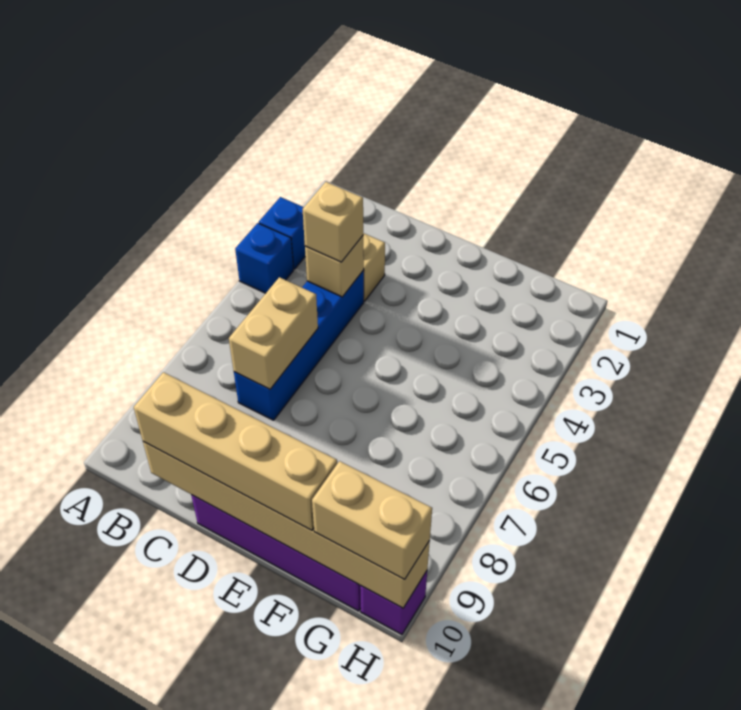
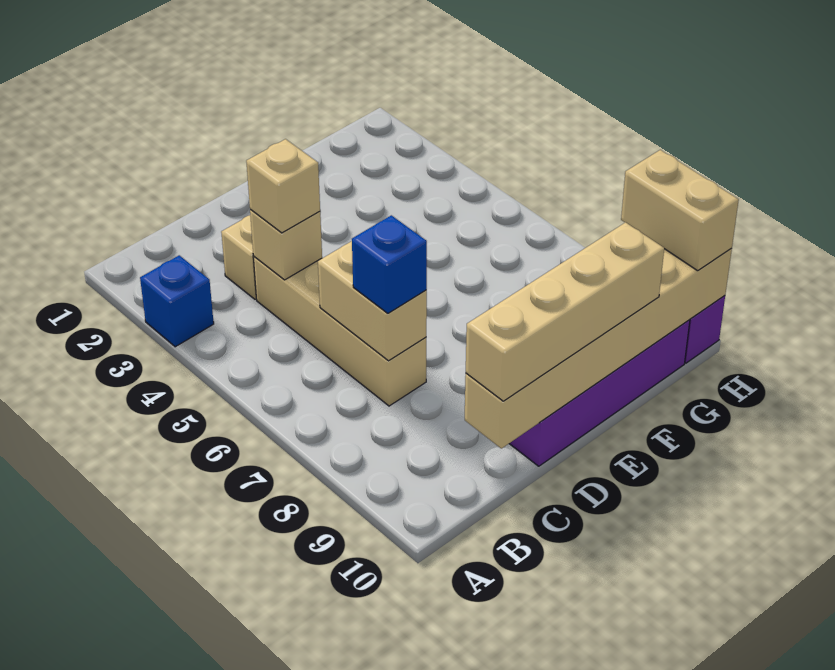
blue 1x1 brick [235,223,294,293] -> blue 1x1 brick moved to [352,215,427,313]
blue 1x4 brick [234,270,364,420] -> tan 1x4 brick [253,257,426,406]
tan 1x2 brick [312,461,432,579] -> tan 1x2 brick turned to [621,150,739,271]

